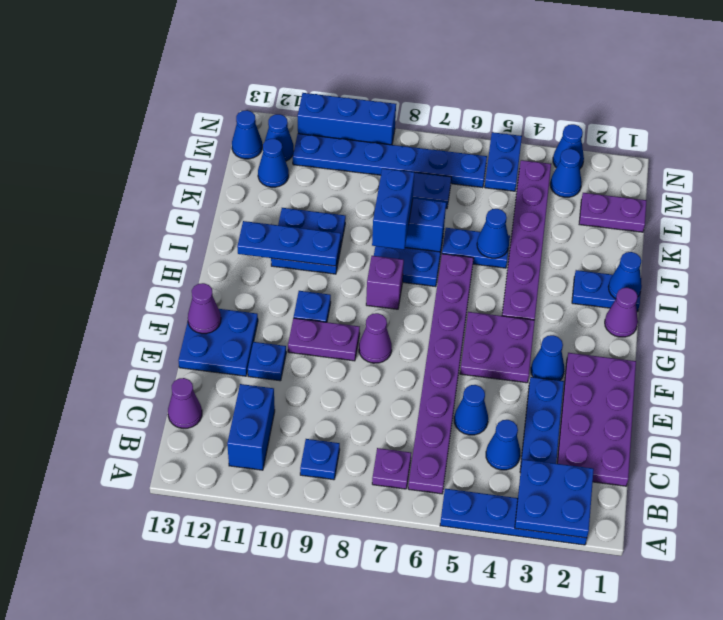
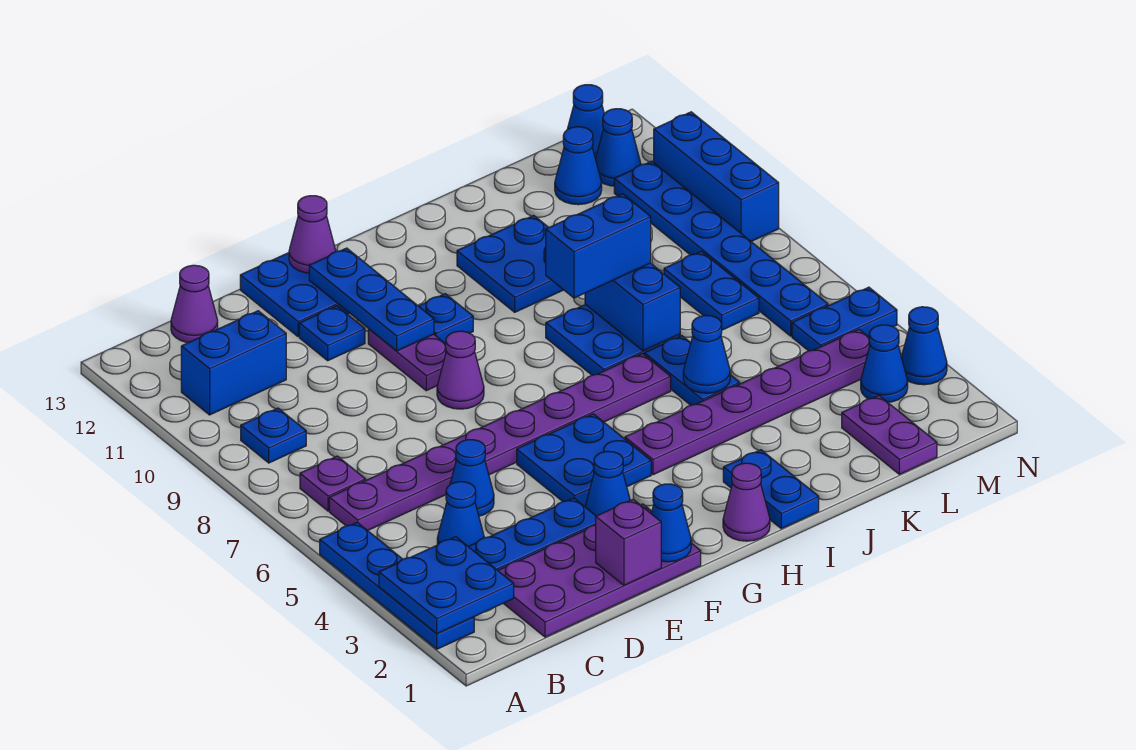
purple 2x2 plate [460,312,535,383] -> blue 2x2 plate [517,414,651,506]
purple 1x1 brick [366,256,404,309] -> purple 1x1 brick moved to [596,499,661,585]
blue 1x1 cone [608,252,642,299] -> blue 1x1 cone moved to [651,484,691,562]
blue 1x3 plate [237,221,341,266] -> blue 1x3 plate moved to [309,248,434,351]

